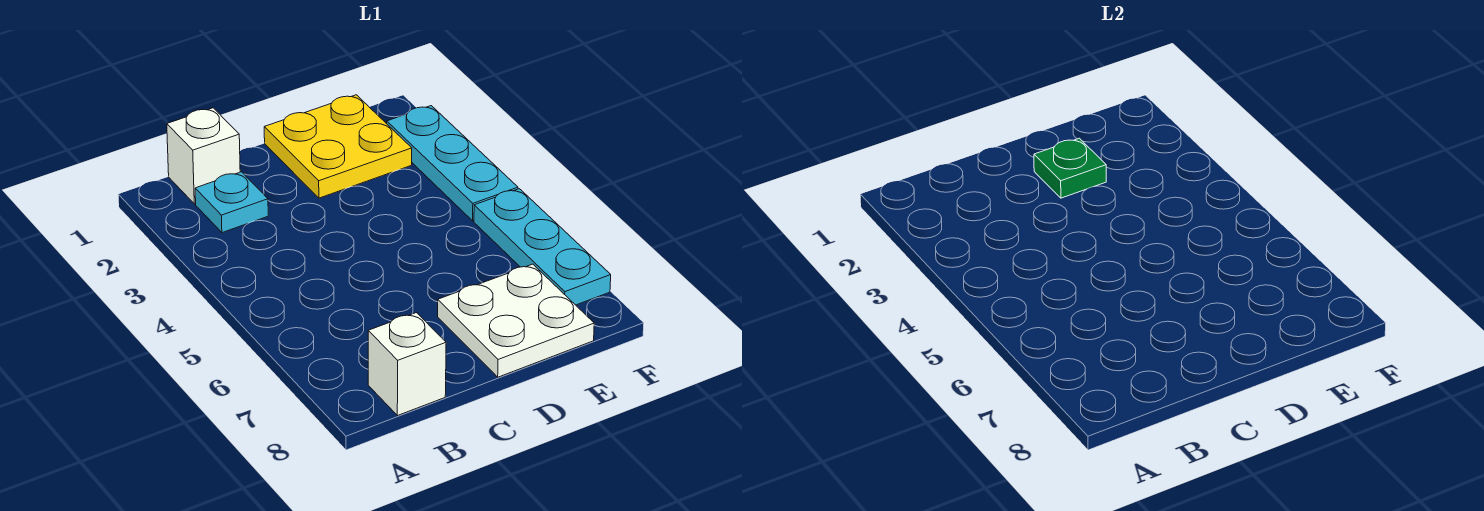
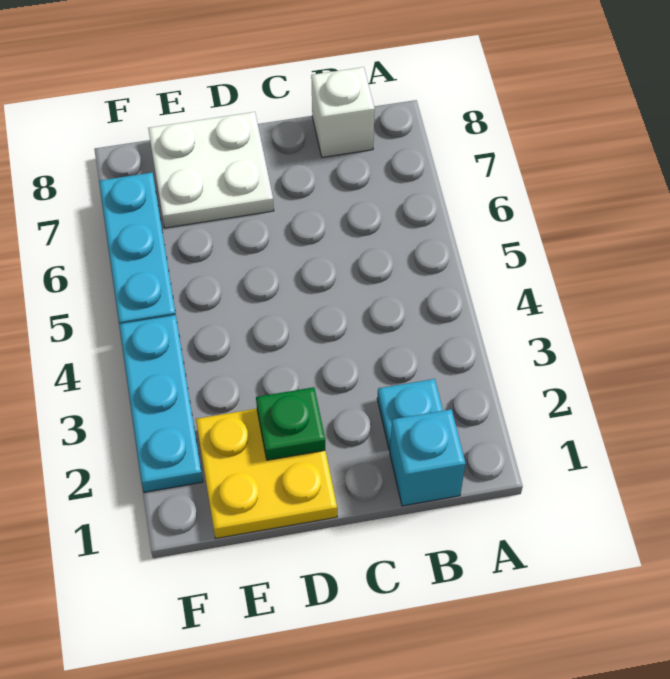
white 1x1 brick [167,108,240,204] -> cyan 1x1 brick [390,409,466,506]

